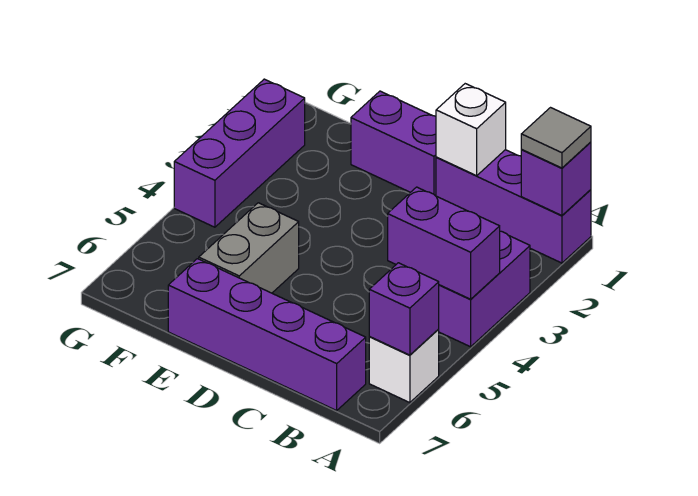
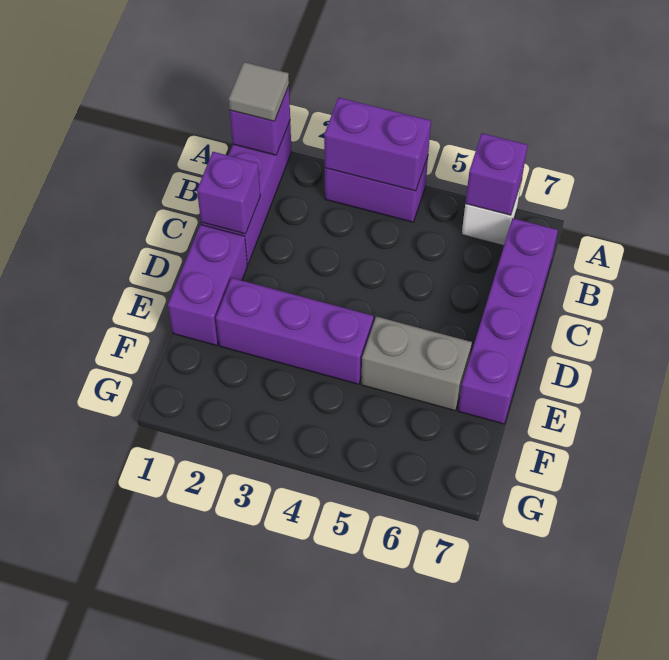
purple 1x2 brick [388,187,500,299] -> purple 1x2 brick turned to [324,97,431,191]
white 1x1 brick [436,84,506,176] -> purple 1x1 brick [197,152,260,234]
purple 1x3 brick [174,79,305,227] -> purple 1x3 brick moved to [216,278,374,384]

